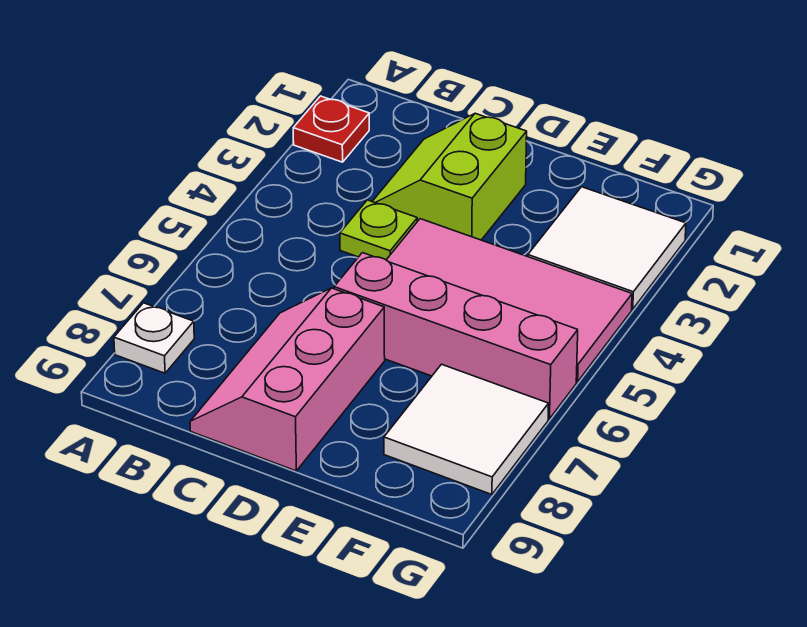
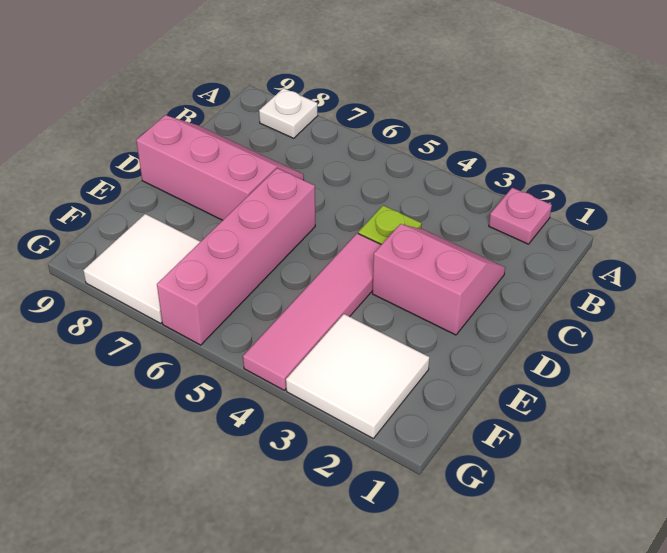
red 1x1 plate [293,96,369,162] -> pink 1x1 plate [489,188,552,244]
lime 2x2 slope [372,113,527,240] -> pink 2x2 slope [372,224,505,335]
pink 2x4 tile [387,219,632,382] -> pink 1x4 tile [243,233,381,390]

